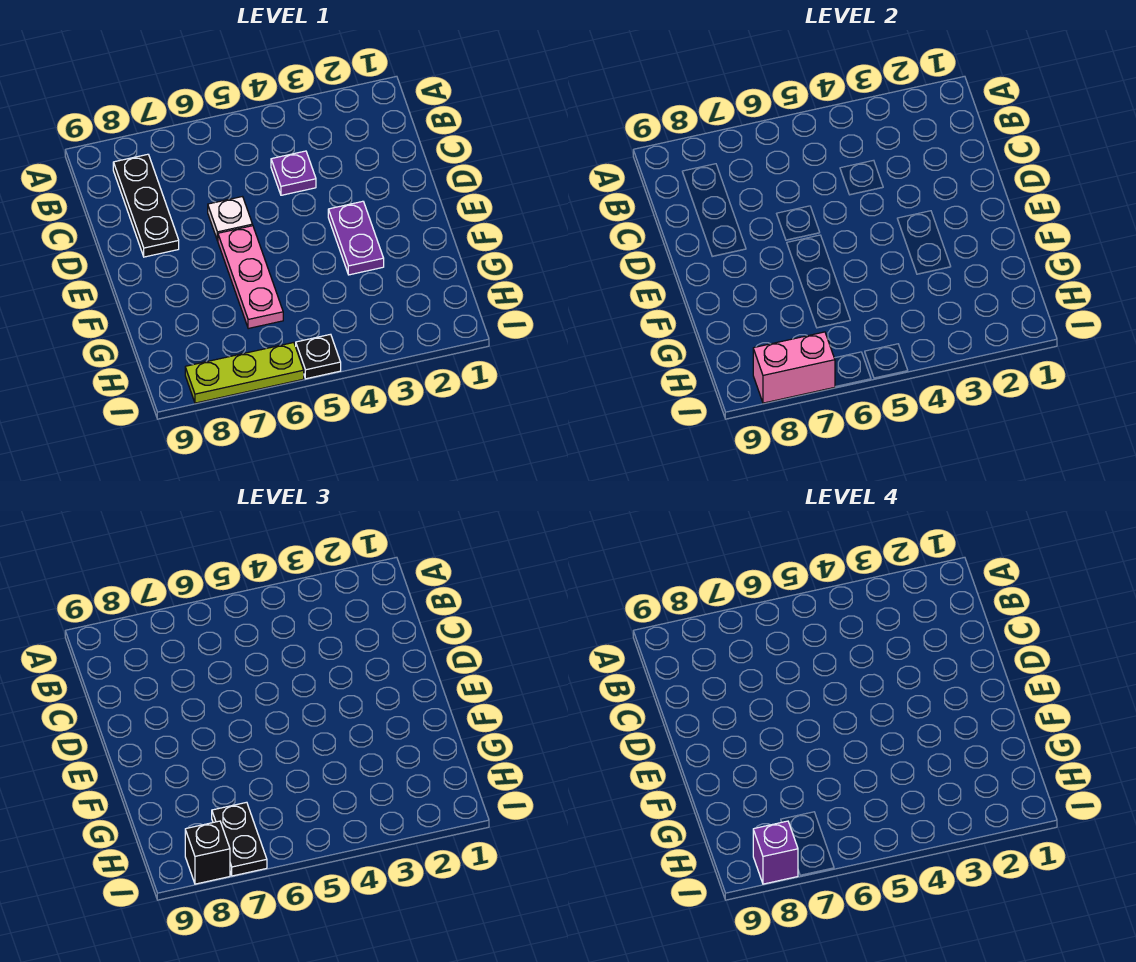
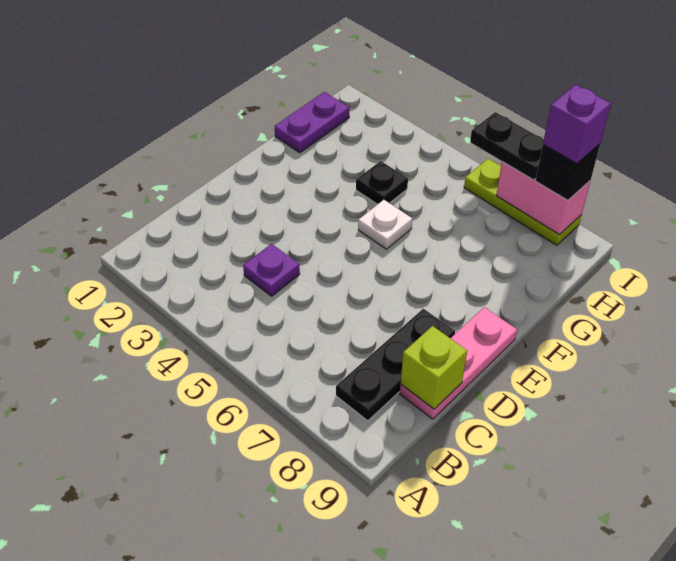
none -> lime 1x1 brick [401,326,467,409]
white 1x1 plate [208,197,253,241] -> white 1x1 plate moved to [358,200,412,249]
purple 1x2 plate [328,201,384,275] -> purple 1x2 plate moved to [275,92,349,153]
pink 1x3 plate [218,226,283,329] -> pink 1x3 plate moved to [400,307,517,419]
black 1x2 plate [212,802,267,876] -> black 1x2 plate turned to [470,112,544,180]
black 1x1 plate [296,334,341,379] -> black 1x1 plate moved to [356,161,408,204]

